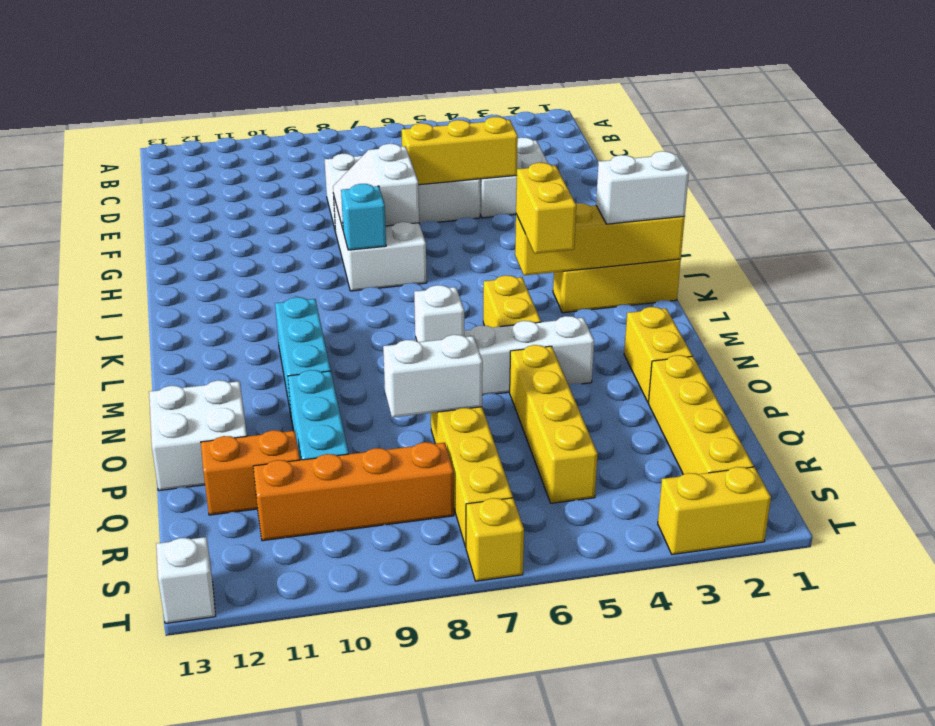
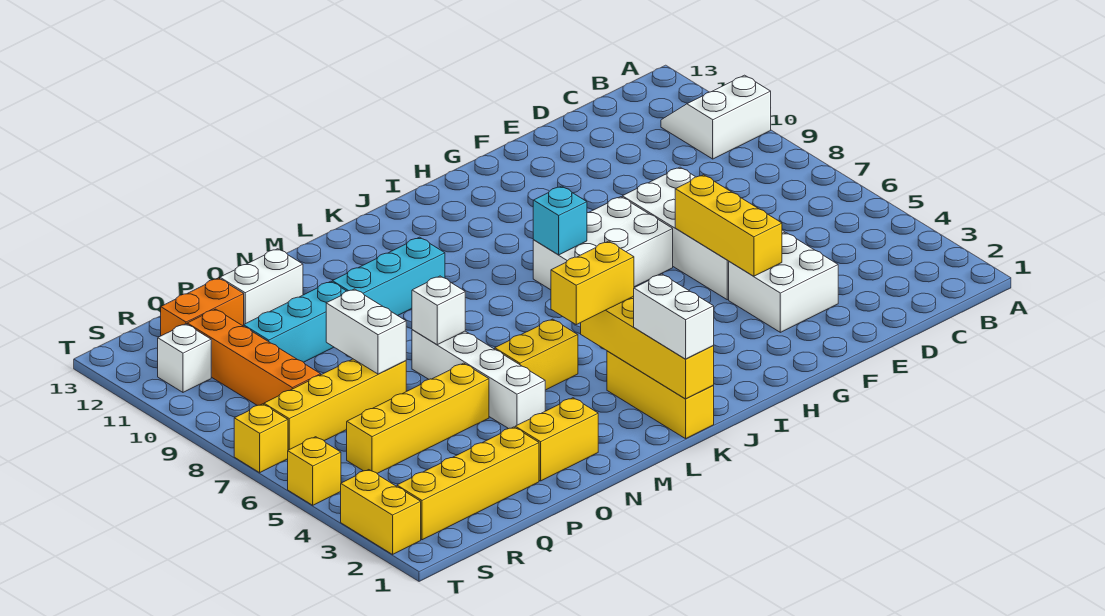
white 2x2 slope [333,144,419,229] -> white 2x2 slope moved to [661,75,771,159]
white 2x2 brick [149,380,247,491] -> white 1x2 brick [220,249,303,324]
orange 1x2 brick [201,430,300,515] -> orange 1x2 brick turned to [161,278,244,336]
none -> yellow 1x1 brick [288,437,341,505]
white 1x1 brick [156,537,216,624] -> white 1x1 brick moved to [158,324,211,392]

